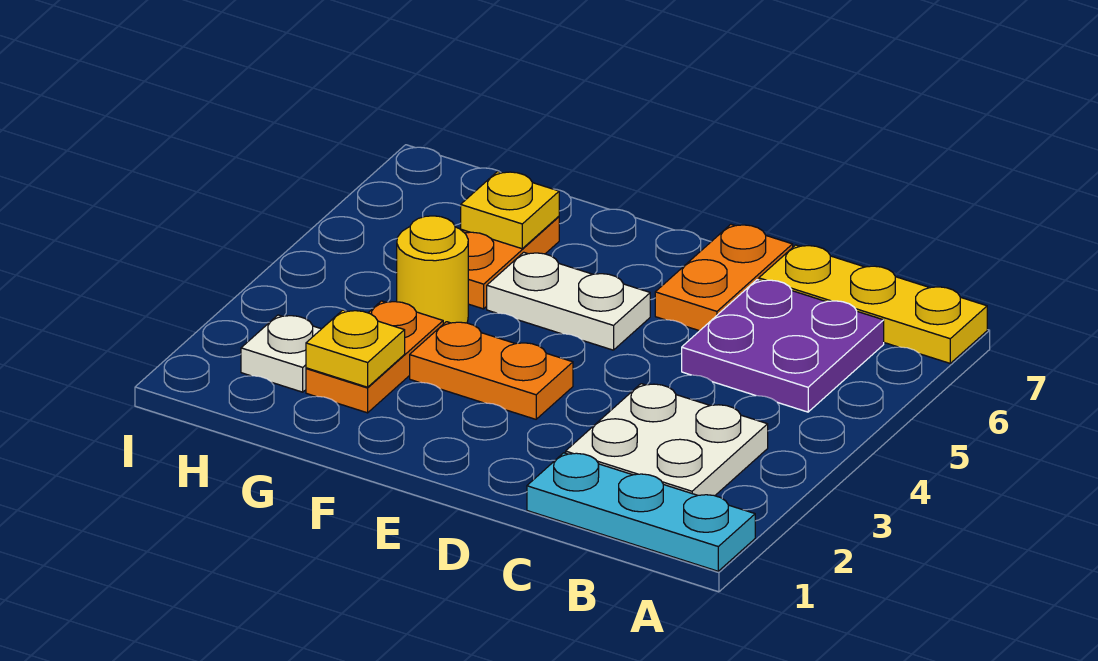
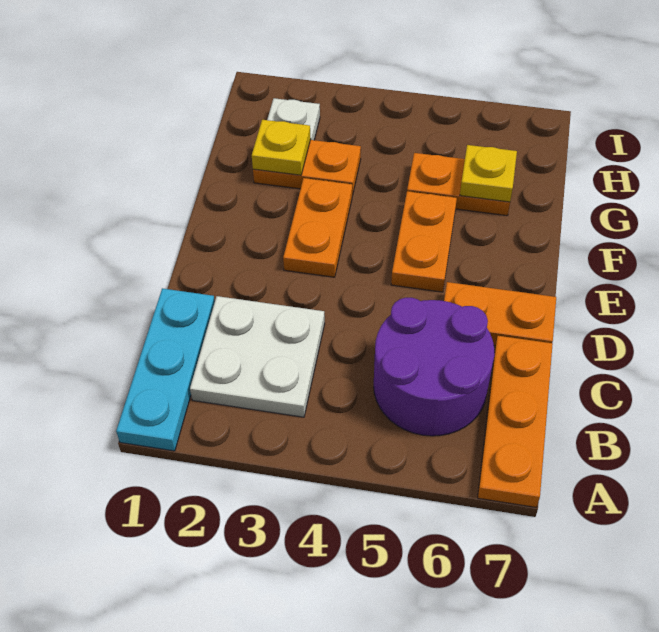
yellow 1x3 plate [759,245,987,363] -> orange 1x3 plate [478,336,553,507]
purple 2x2 plate [682,280,884,412] -> purple 2x2 round brick [374,298,494,436]
white 1x2 plate [487,252,650,350] -> orange 1x2 plate [391,191,457,292]
yellow 1x1 round brick [397,216,468,324] -> none

